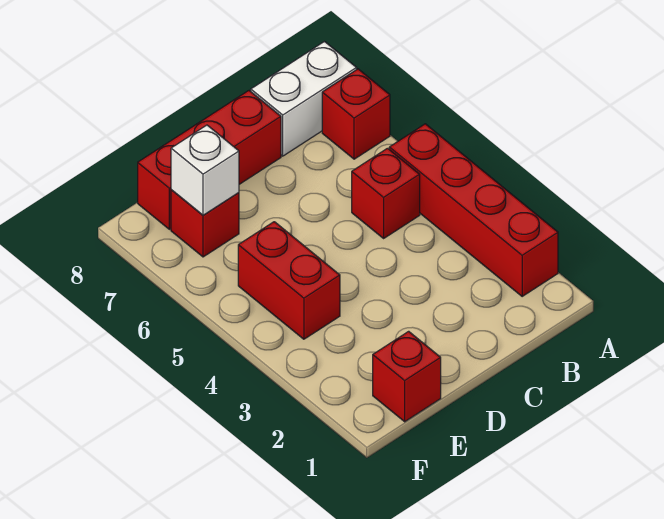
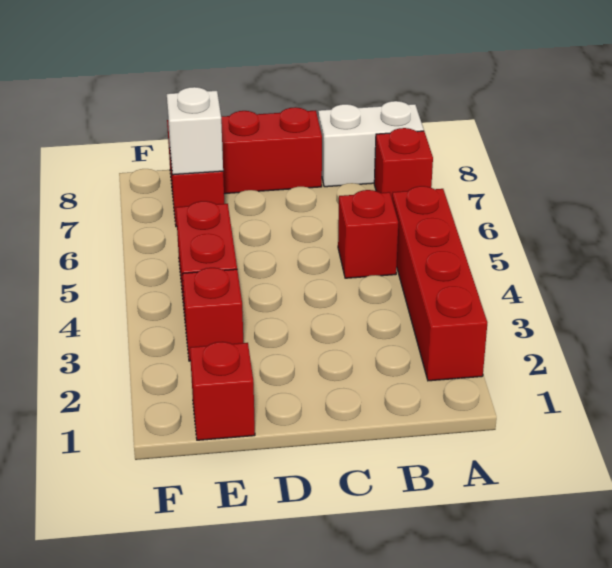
none -> red 1x1 brick [182,268,243,361]

